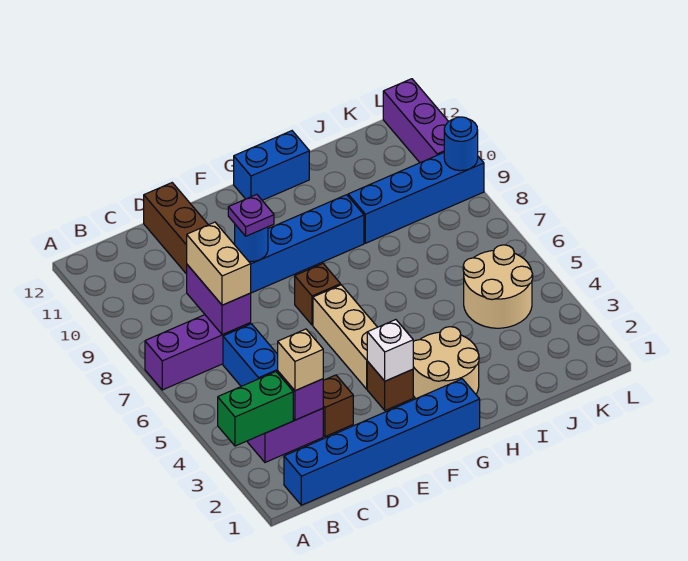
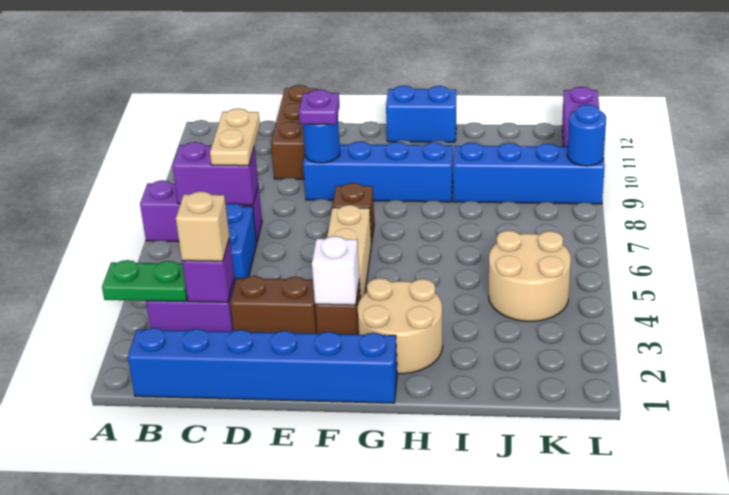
green 1x2 brick [218,372,293,446] -> green 1x2 plate [102,260,187,302]
purple 1x2 brick [187,265,251,335] -> purple 1x2 brick turned to [172,142,258,205]
tan 1x2 brick [187,222,251,305] -> tan 1x2 plate [210,108,260,166]
brown 1x1 brick [323,375,353,436] -> brown 1x2 brick [230,276,317,334]

